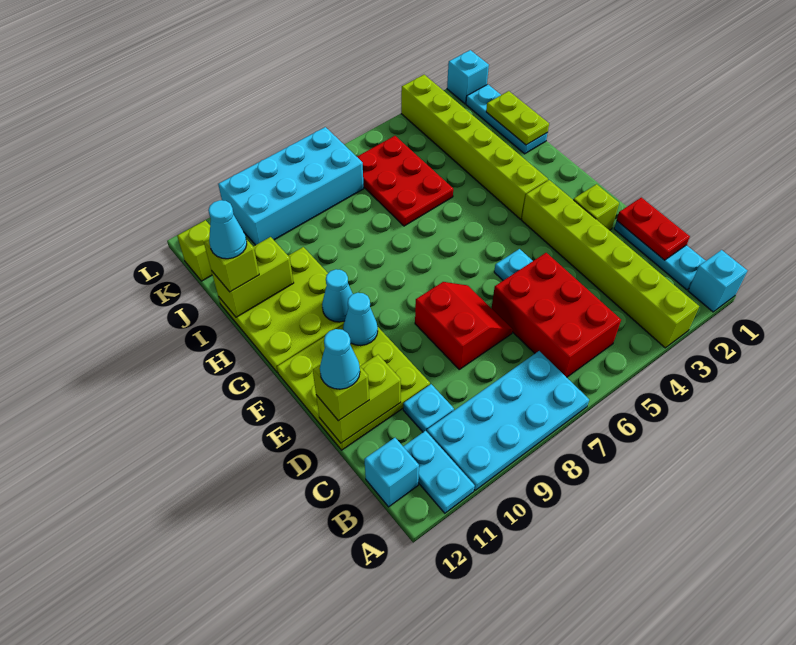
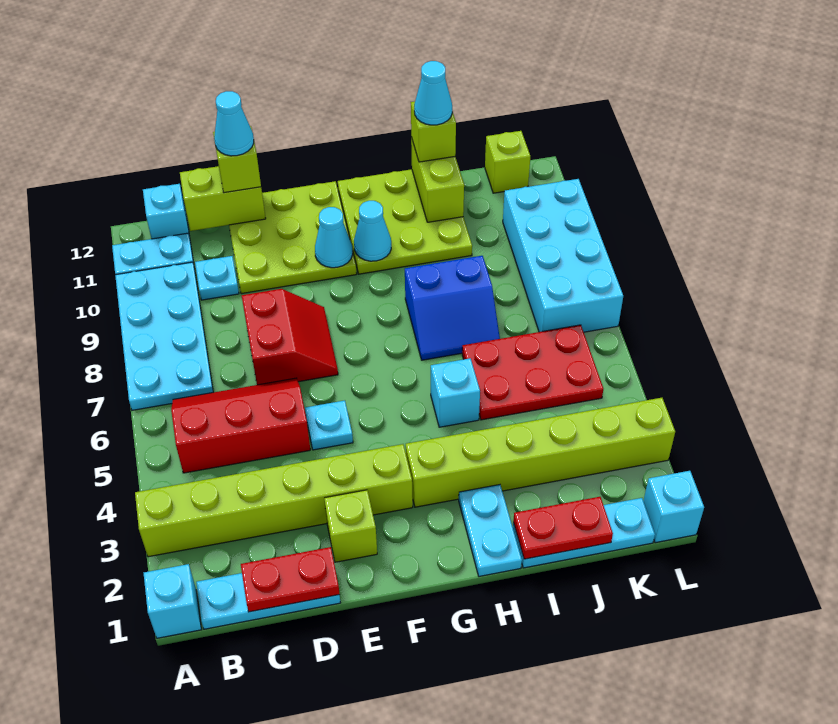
red 2x3 brick [491,253,621,377] -> red 2x3 slope [171,378,310,473]
red 2x2 slope [415,282,513,369] -> red 2x2 slope turned to [242,289,338,385]
lime 1x2 brick [316,355,401,443] -> lime 1x2 brick turned to [180,166,266,231]
none -> cyan 1x2 plate [459,485,522,576]
none -> cyan 1x1 brick [431,358,480,427]
none -> blue 2x2 slope [405,256,500,360]
lime 1x2 plate [486,91,549,145] -> red 1x2 plate [513,497,613,559]

